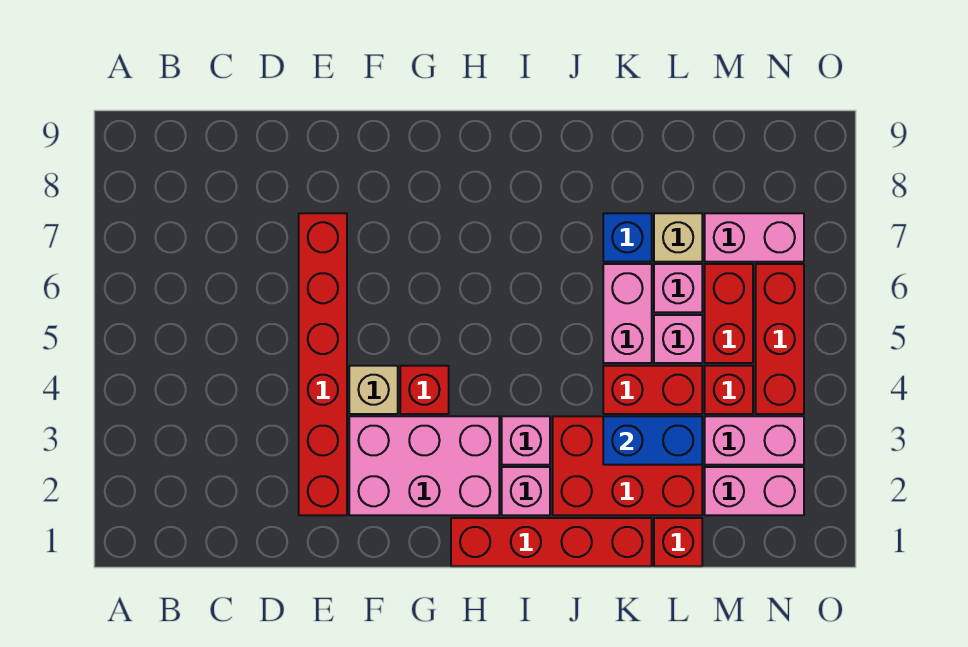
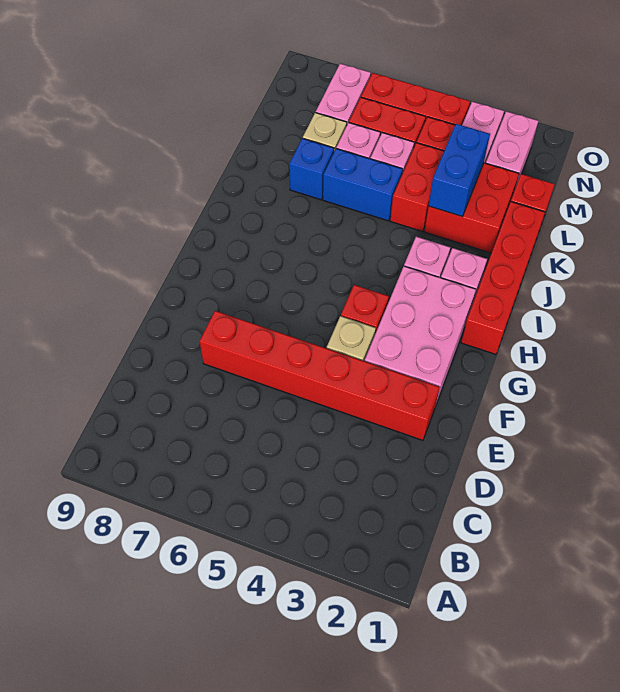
red 2x3 brick [553,416,702,515] -> red 2x2 brick [424,163,519,253]
pink 1x2 brick [603,264,652,363] -> blue 1x2 brick [323,149,403,221]

